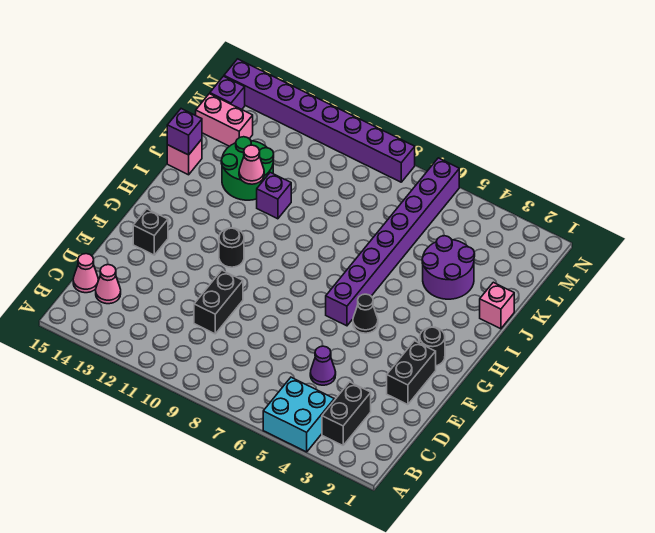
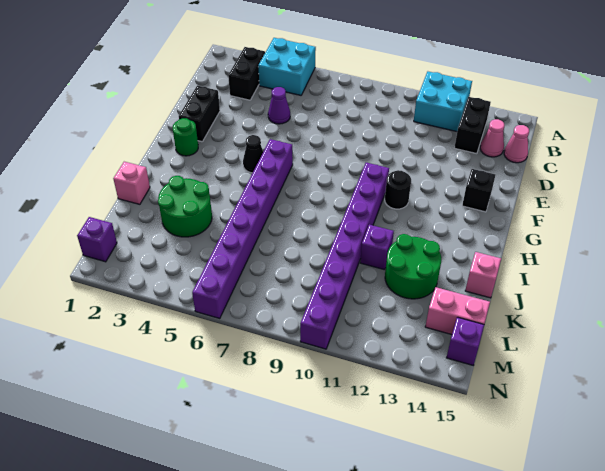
none -> cyan 2x2 brick [414,72,472,132]
black 1x2 brick [194,270,243,334] -> black 1x2 brick moved to [454,97,491,154]
black 1x1 round brick [420,327,445,366] -> green 1x1 round brick [172,118,198,156]
purple 2x2 round brick [422,236,475,299] -> green 2x2 round brick [158,176,212,237]
pink 1x1 cone [239,145,264,184] -> none
purple 1x1 brick [167,109,202,155] -> purple 1x1 brick moved to [77,217,117,262]
purple 1x8 brick [224,59,415,182] -> purple 1x8 brick turned to [300,163,389,349]

